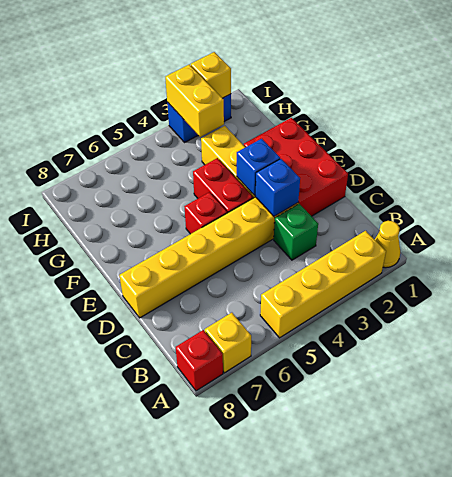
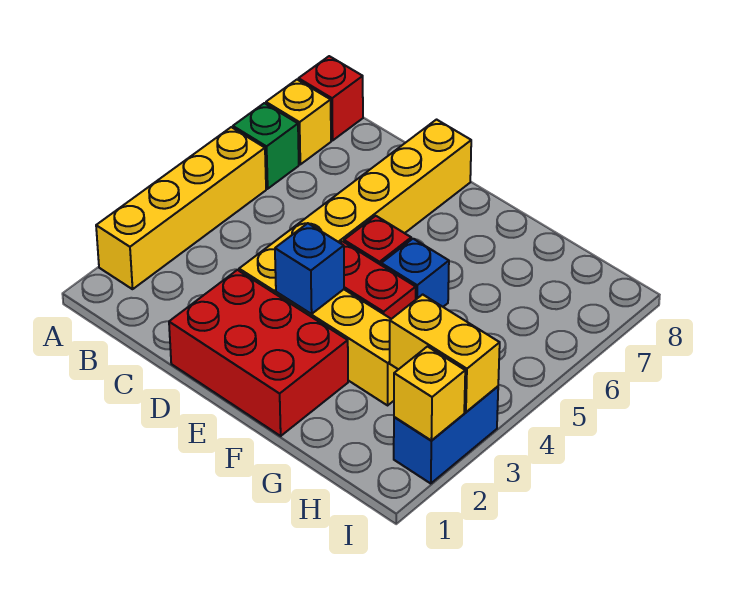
yellow 1x1 cone [375,221,400,268] -> none
green 1x1 brick [274,204,318,260] -> green 1x1 brick moved to [233,103,299,189]
blue 1x1 brick [255,159,300,216] -> blue 1x1 brick moved to [381,239,449,307]

